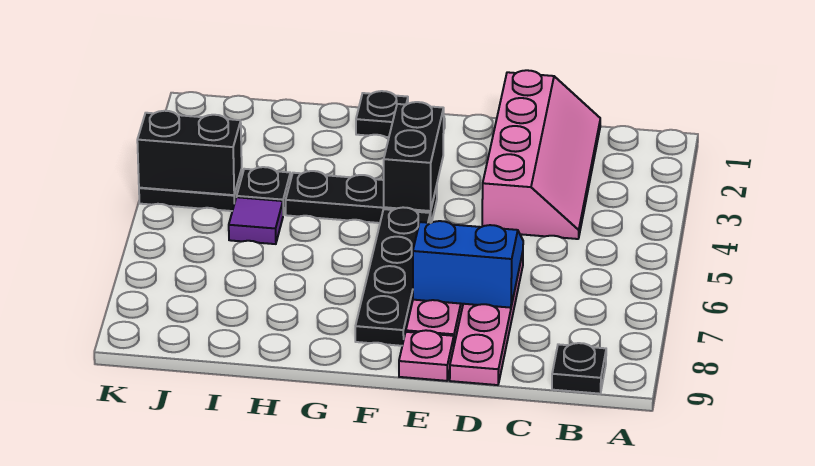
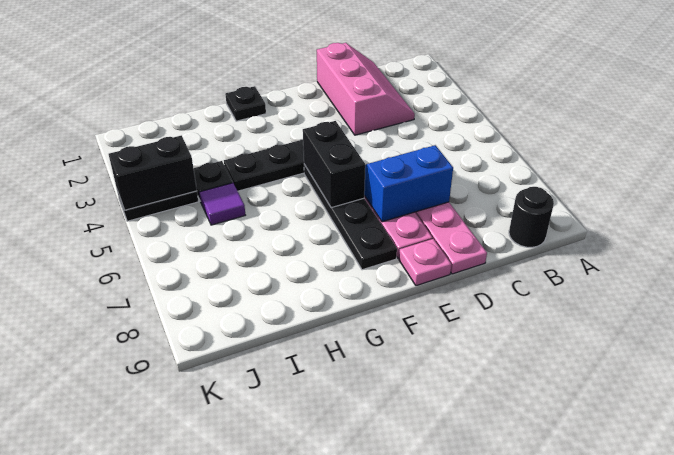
black 1x1 plate [552,343,606,394] -> black 1x1 round brick [509,187,554,247]
pink 2x4 slope [482,70,600,239] -> pink 2x3 slope [317,43,415,135]
black 1x2 brick [384,102,444,211] -> black 1x2 brick moved to [303,121,365,208]

